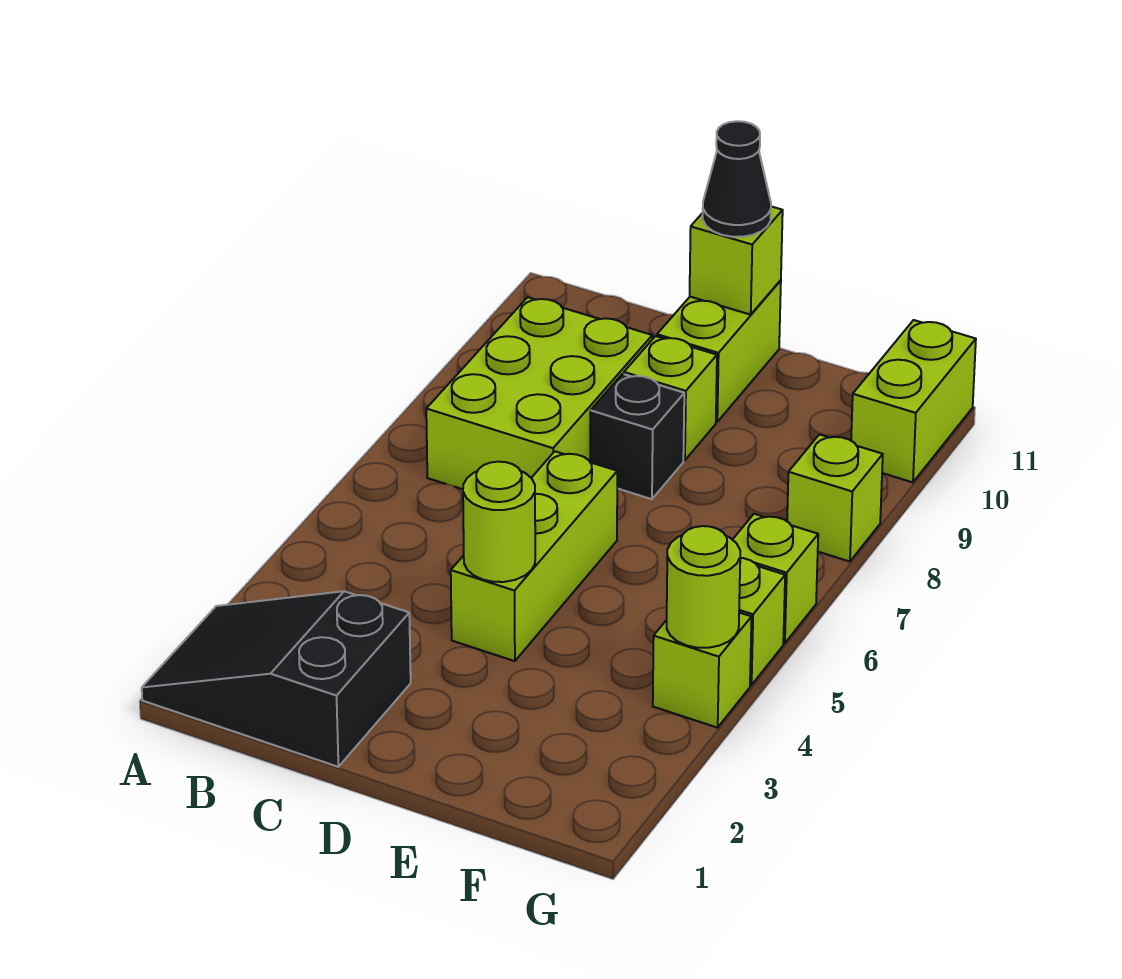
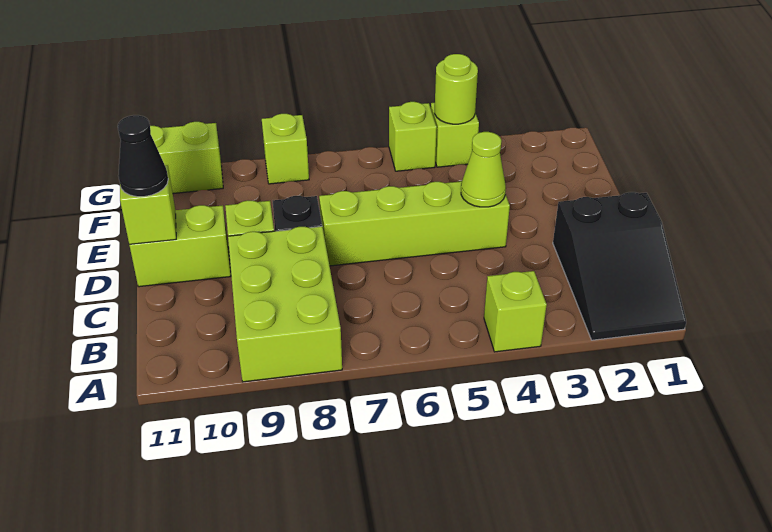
lime 2x3 brick [426,297,652,489] -> lime 2x3 brick turned to [228,226,342,382]
lime 1x3 brick [451,451,617,661] -> lime 1x4 brick [319,181,510,266]
lime 1x1 round brick [463,462,535,582] -> lime 1x1 cone [461,132,506,207]
lime 1x1 brick [733,514,818,643] -> lime 1x1 brick moved to [484,271,547,352]

